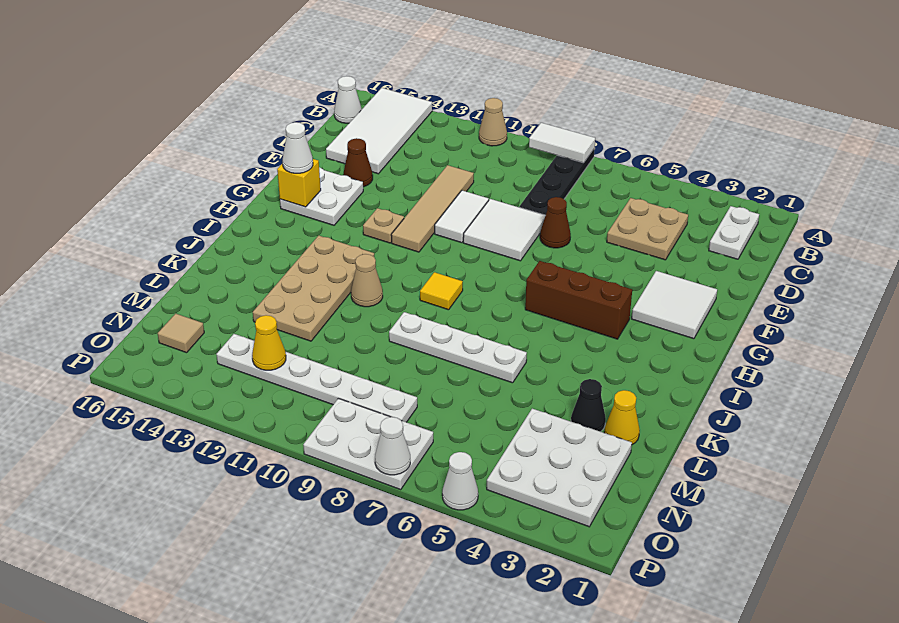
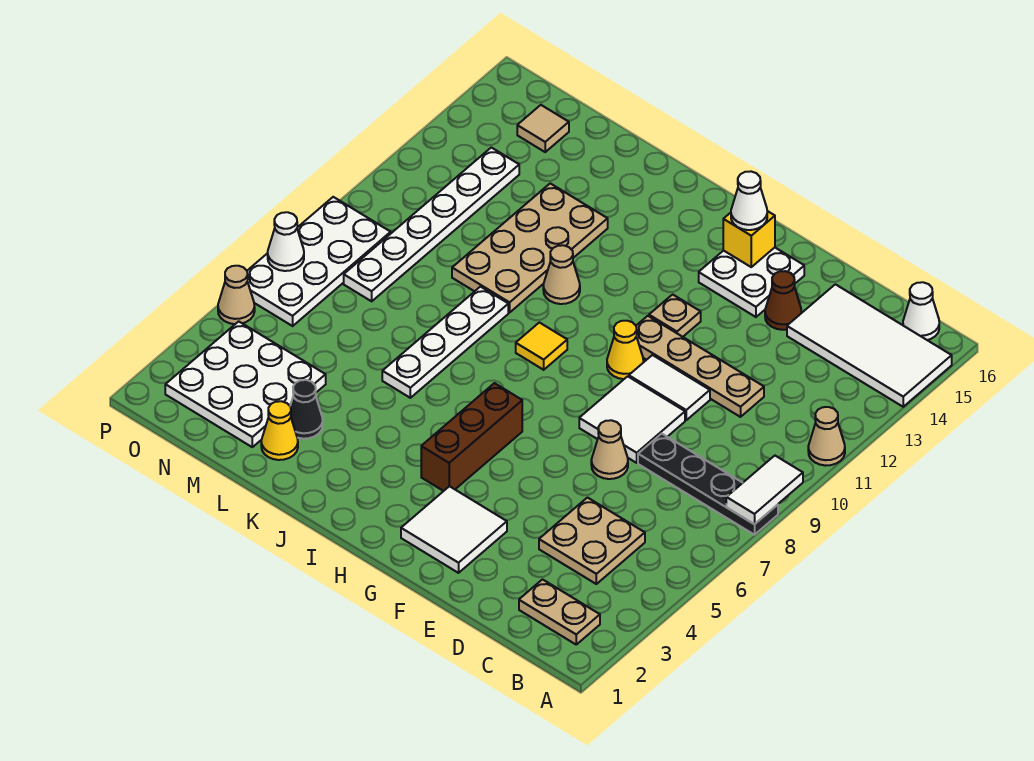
white 1x2 plate [709,206,759,259] -> tan 1x2 plate [519,580,600,644]
tan 1x4 tile [391,165,474,252] -> tan 1x4 plate [636,316,764,417]
brown 1x1 cone [540,197,571,248] -> tan 1x1 cone [591,420,628,479]
tan 2x4 plate [253,235,374,341] -> tan 2x4 plate turned to [452,183,608,313]
yellow 1x1 cone [252,315,286,370] -> yellow 1x1 cone moved to [607,321,643,379]
white 2x3 plate [303,398,433,490] -> white 2x4 plate [247,197,391,326]
white 1x1 cone [442,452,478,510] -> tan 1x1 cone [218,266,255,324]

